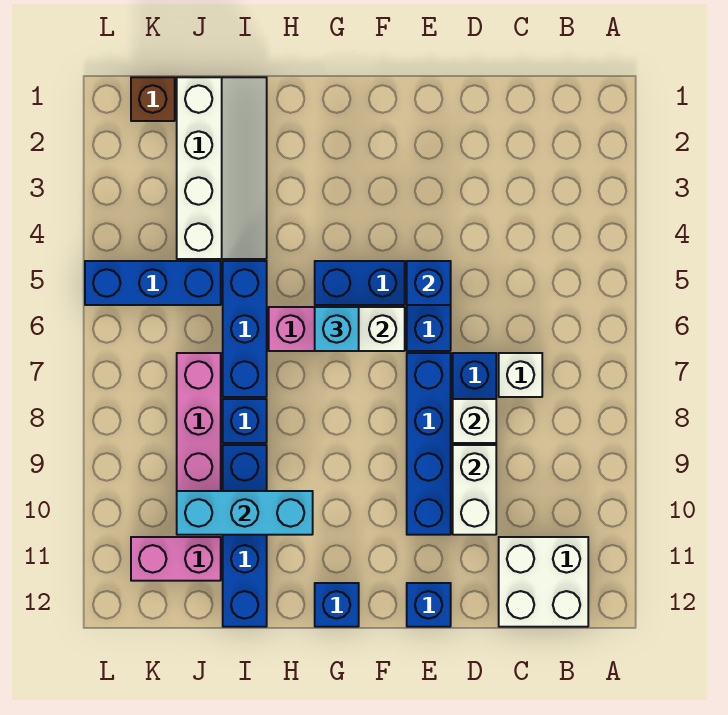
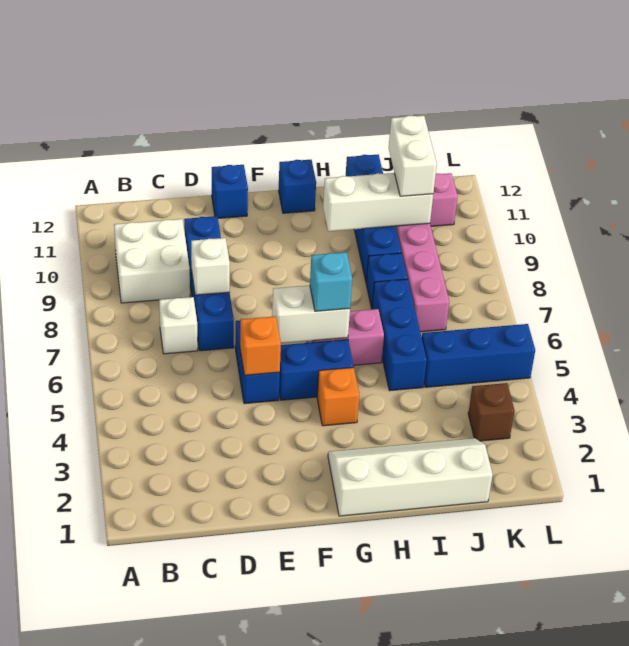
white 2x2 brick [499,537,588,627] -> white 2x2 brick moved to [114,219,190,303]
white 1x2 brick [453,445,496,535] -> white 1x2 brick moved to [389,115,437,196]
blue 1x1 brick [407,261,451,305] -> orange 1x1 brick [240,316,281,375]
blue 1x4 brick [407,353,451,535] -> none
none -> orange 1x1 brick [317,367,359,426]
cyan 1x3 brick [177,491,313,535] -> white 1x3 brick [323,173,433,231]
white 2x4 slope [177,77,267,259] -> white 2x4 slope turned to [328,438,493,516]
brown 1x1 brick [131,77,175,121] -> brown 1x1 brick moved to [468,383,514,441]

